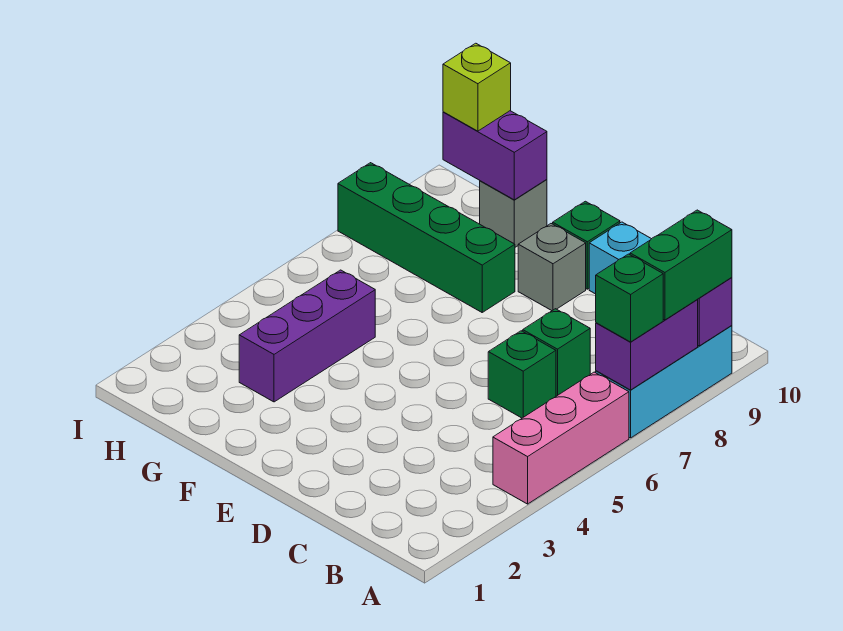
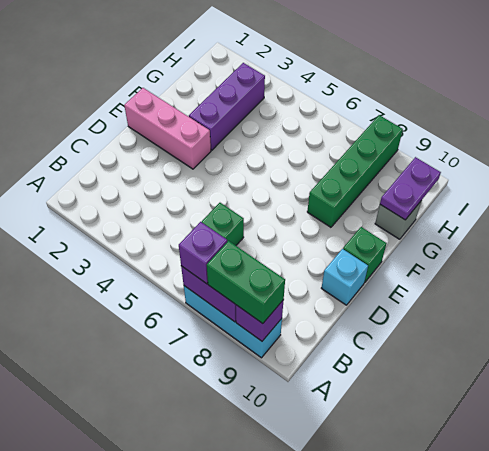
pink 1x3 brick [493,372,629,504] -> pink 1x3 brick moved to [124,88,211,169]
green 1x1 brick [596,254,663,342] -> purple 1x1 brick [179,222,227,284]
green 1x1 brick [523,309,590,396] -> none
grey 1x1 brick [518,224,586,311] -> none
purple 1x3 brick [239,270,375,402] -> purple 1x3 brick turned to [189,63,265,150]
purple 1x2 brick [443,111,547,200] -> purple 1x2 plate [380,157,441,220]
lime 1x1 brick [443,43,511,131] -> none

